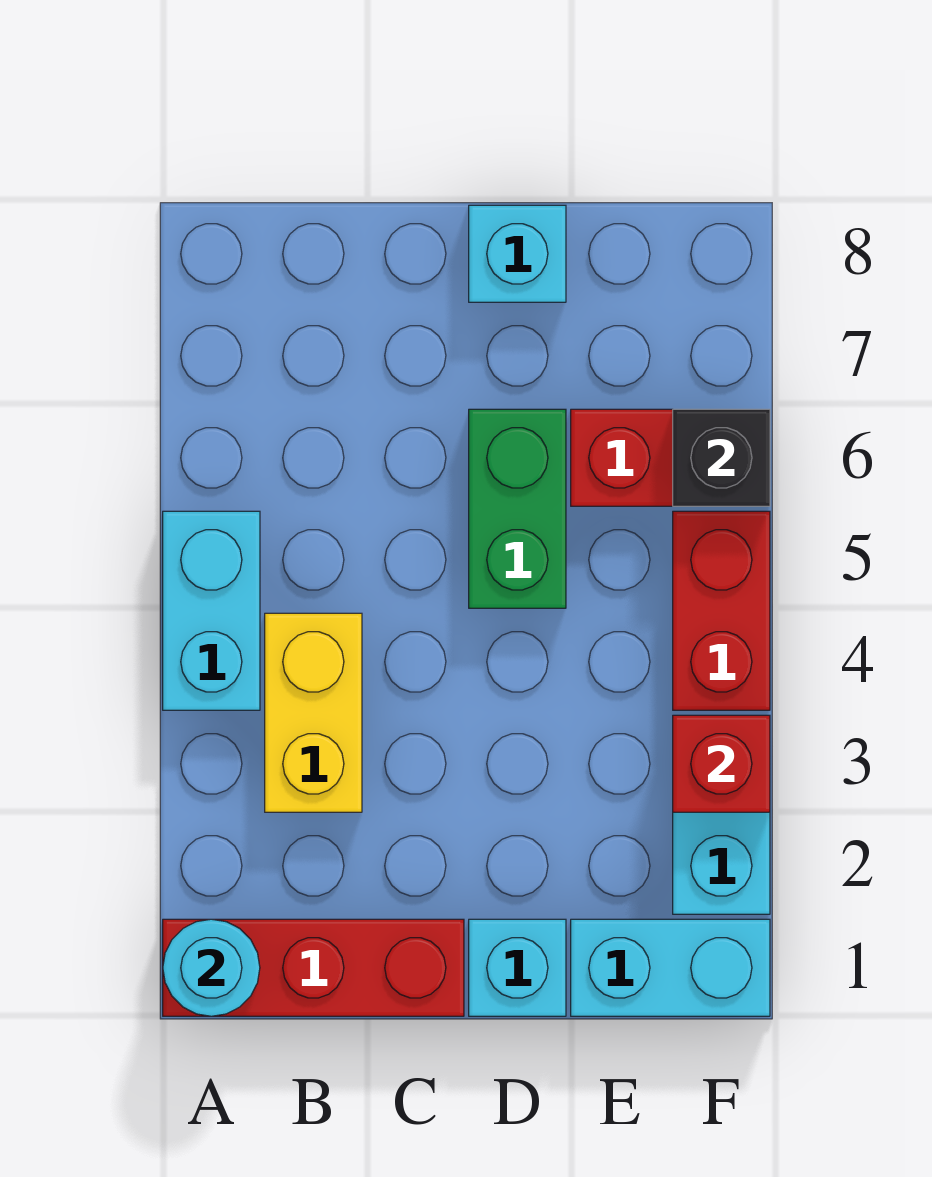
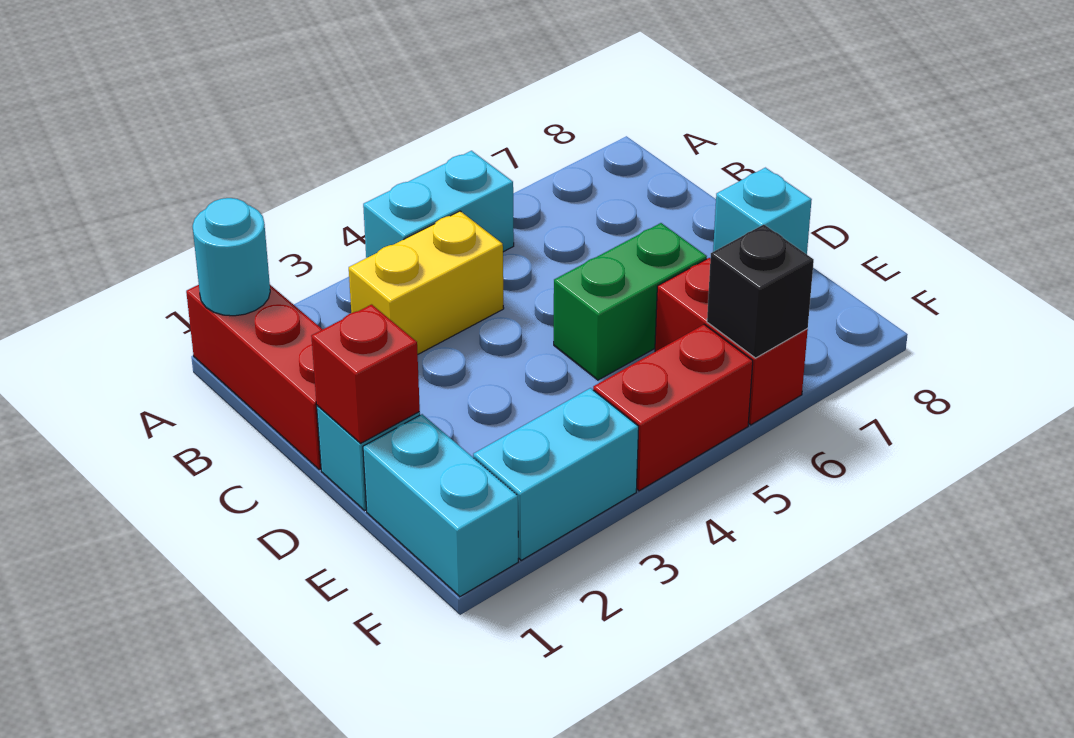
red 1x1 brick [673,715,770,812] -> red 1x1 brick moved to [311,305,420,443]

